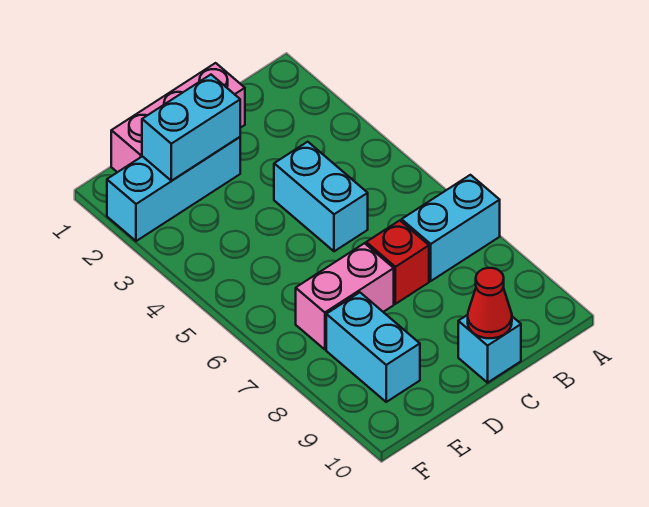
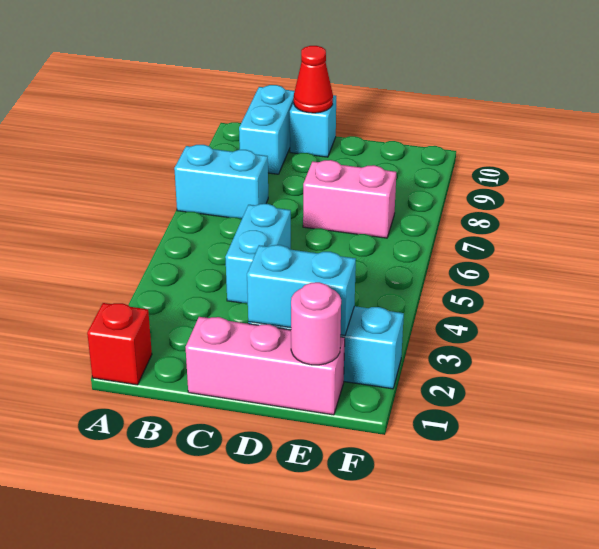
red 1x1 brick [366,221,429,304] -> red 1x1 brick moved to [87,303,152,385]
none -> pink 1x1 round brick [291,282,341,365]
cyan 1x2 brick [326,292,420,402] -> cyan 1x2 brick moved to [239,85,295,174]

